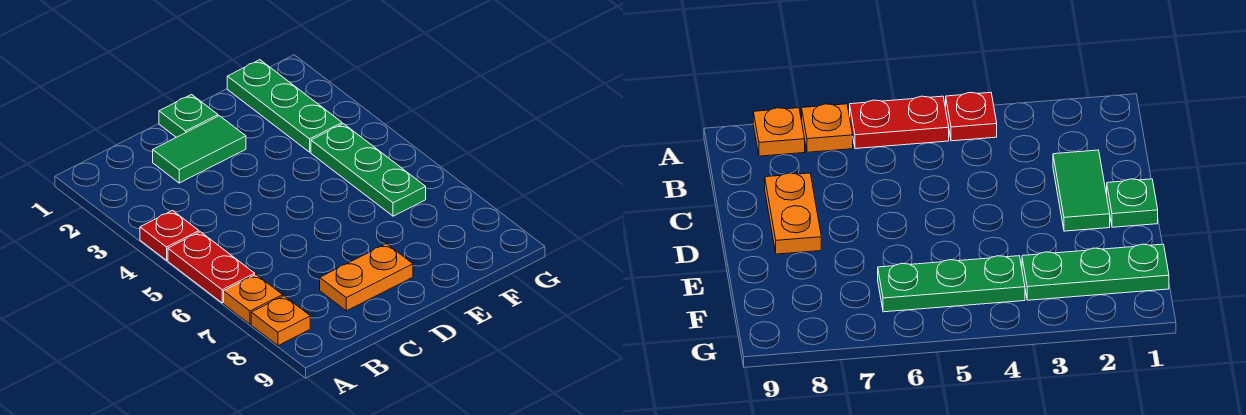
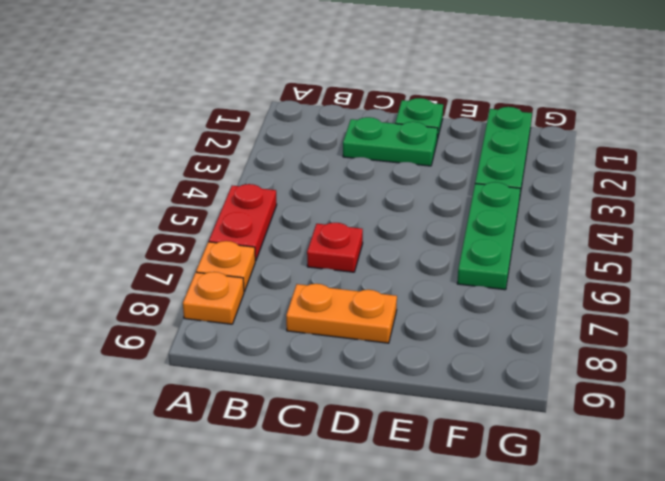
red 1x1 plate [140,211,199,260] -> red 1x1 plate moved to [307,223,363,272]
green 1x2 tile [153,116,246,183] -> green 1x2 plate [343,117,438,166]

